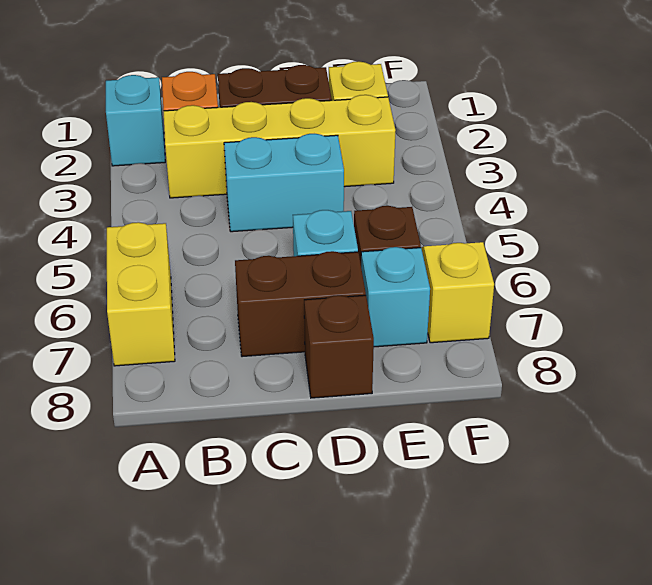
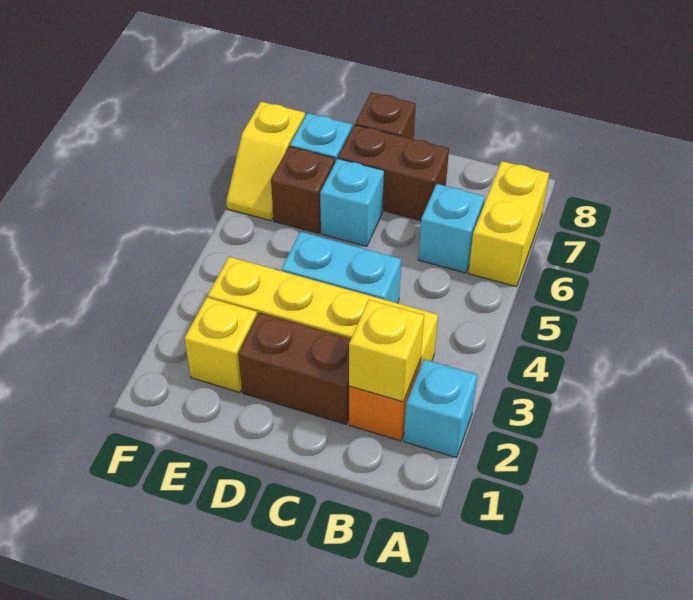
none -> yellow 1x1 brick [349,300,424,402]
none -> cyan 1x1 brick [419,184,485,273]

